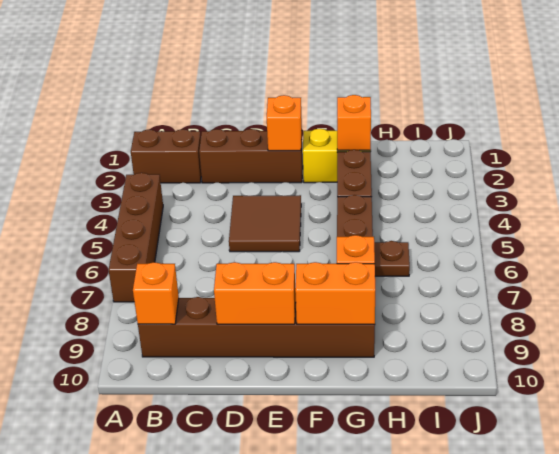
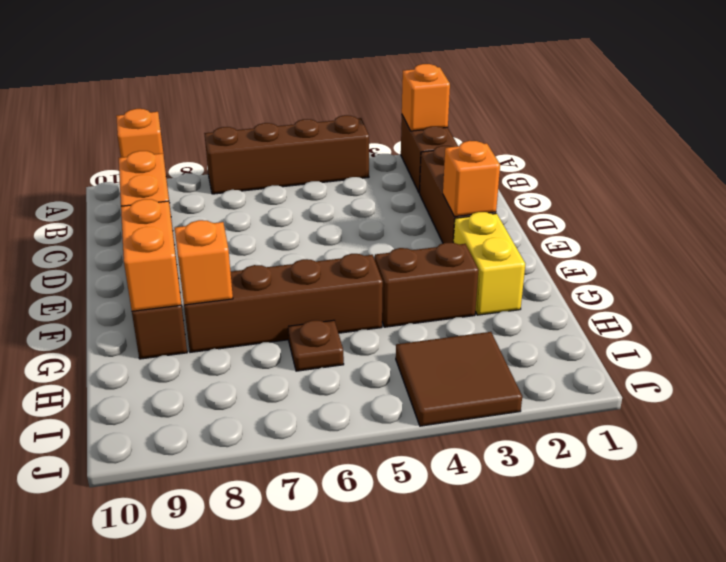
brown 2x2 tile [229,195,301,252] -> brown 2x2 tile moved to [396,332,522,426]
orange 1x1 brick [337,95,371,150] -> orange 1x1 brick moved to [402,64,450,131]

